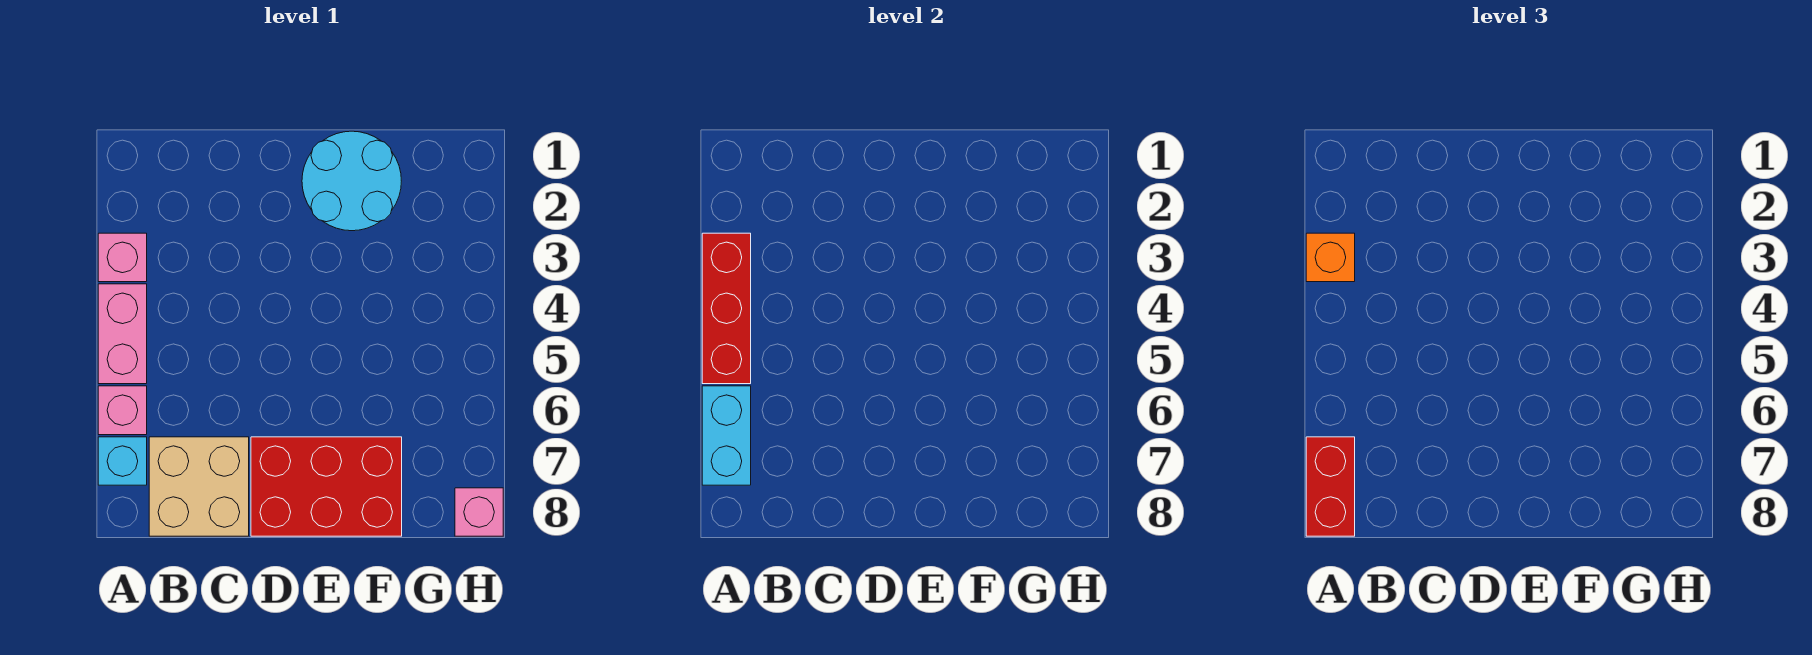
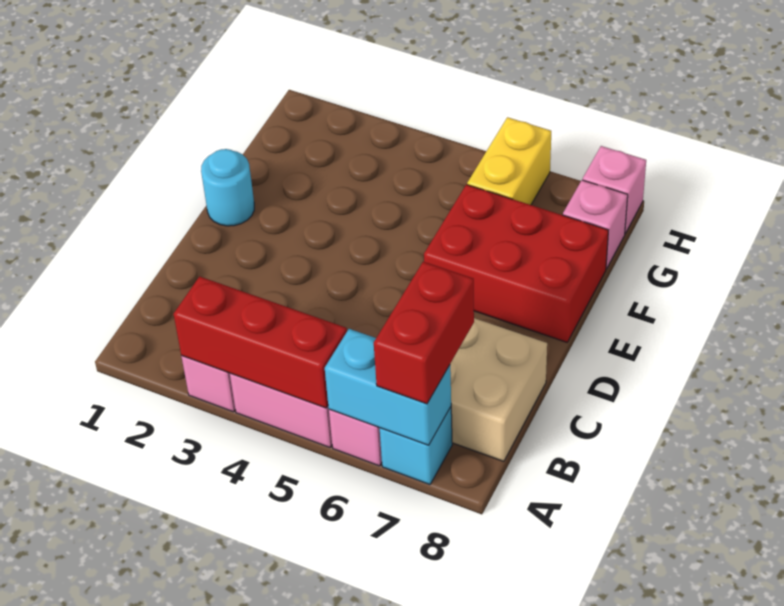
orange 1x1 brick [1306,233,1355,282] -> none
red 1x2 brick [1306,437,1355,536] -> red 1x2 brick turned to [374,262,474,404]
red 2x3 brick [251,437,402,536] -> red 2x3 brick turned to [424,184,608,342]
cyan 2x2 round brick [302,131,401,231] -> cyan 1x1 round brick [201,149,254,226]
none -> yellow 1x2 brick [467,117,551,205]
none -> pink 1x1 brick [563,180,628,269]

